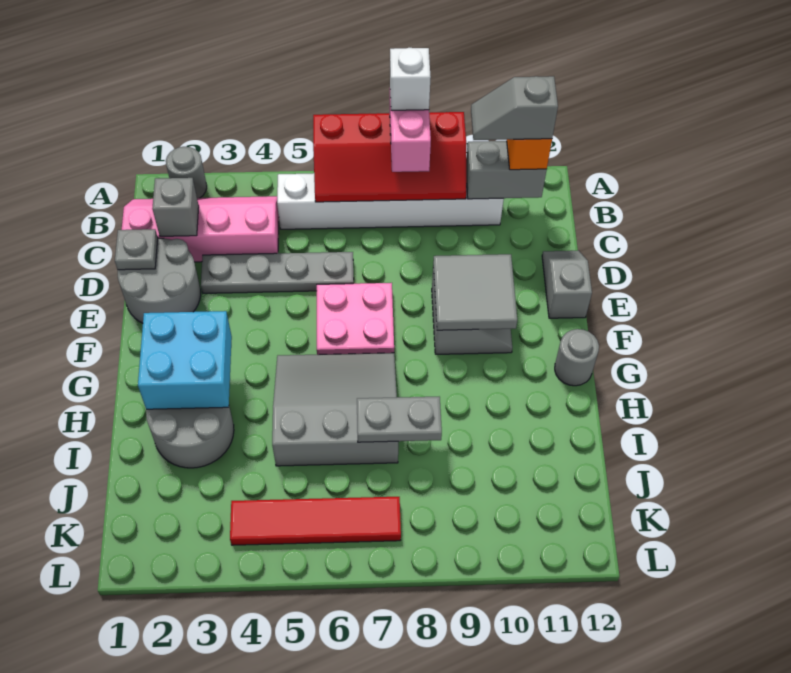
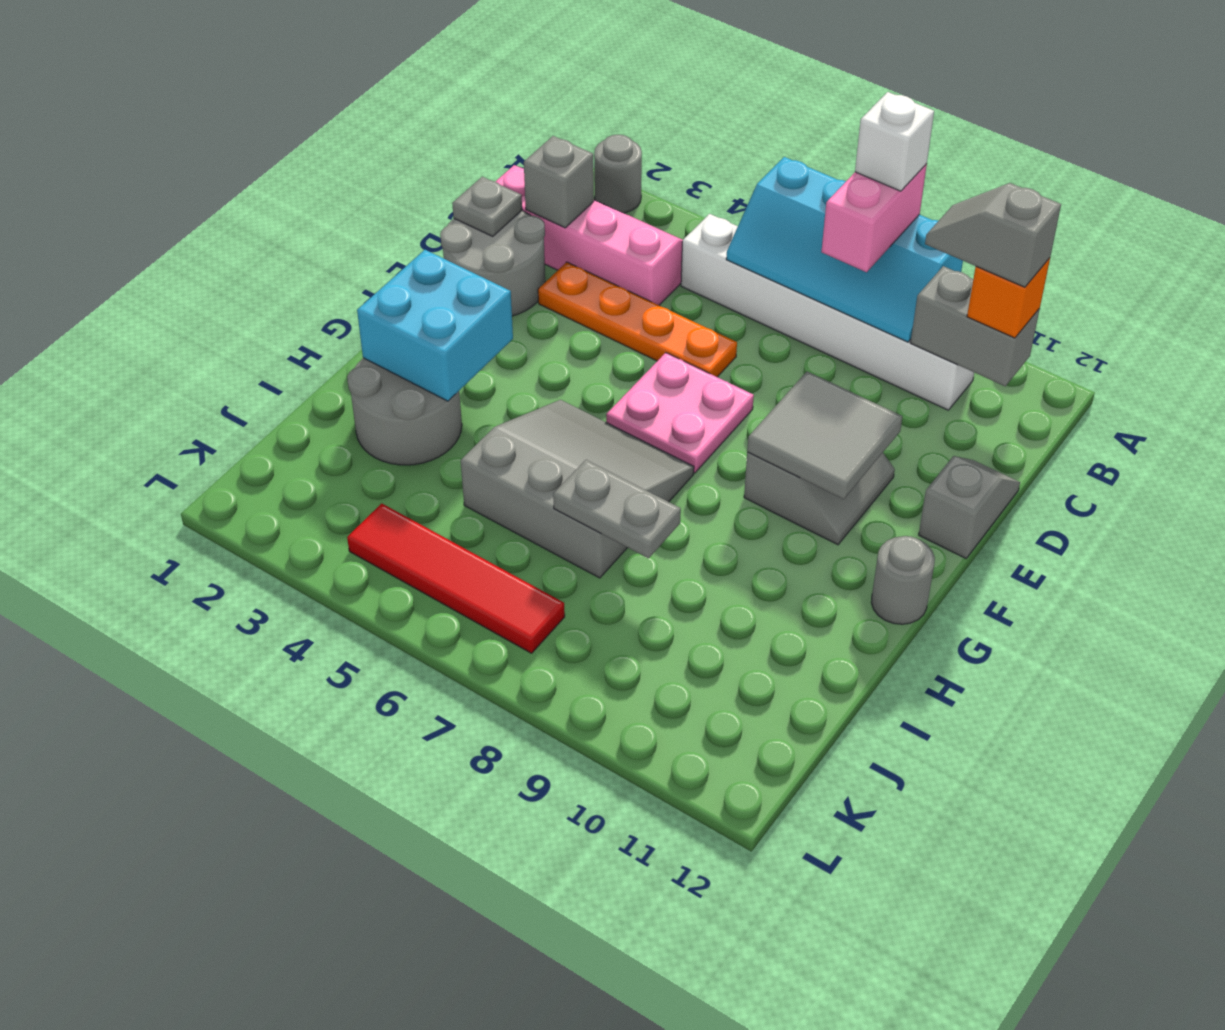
red 2x4 slope [313,112,466,202] -> cyan 2x4 slope [726,157,963,342]
grey 1x4 plate [201,252,354,293] -> orange 1x4 plate [538,262,737,377]

